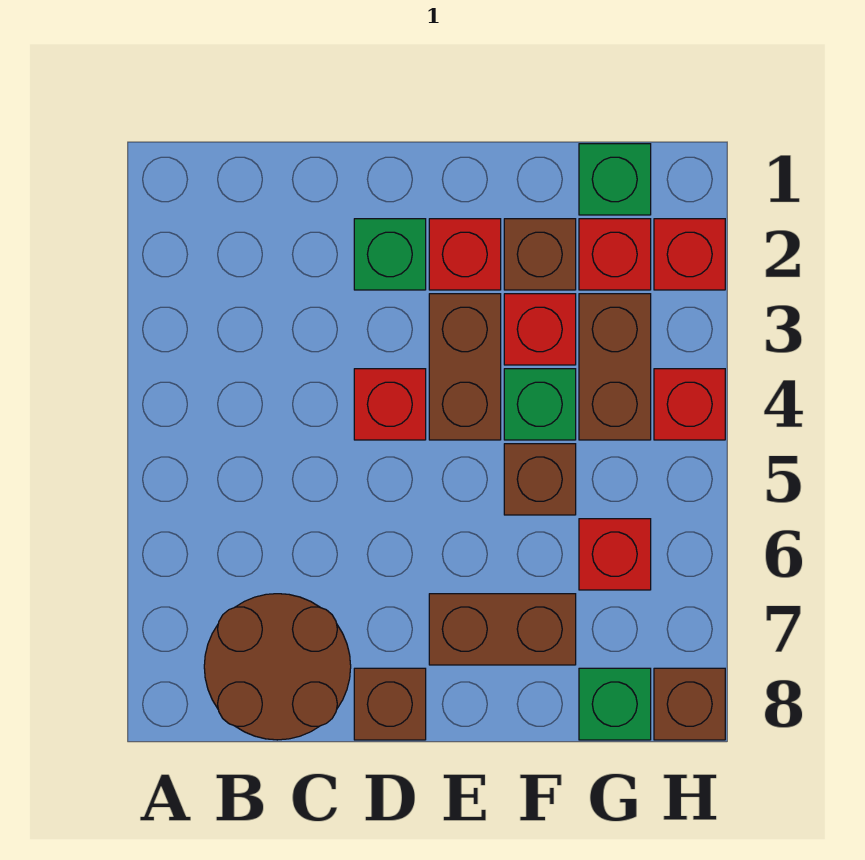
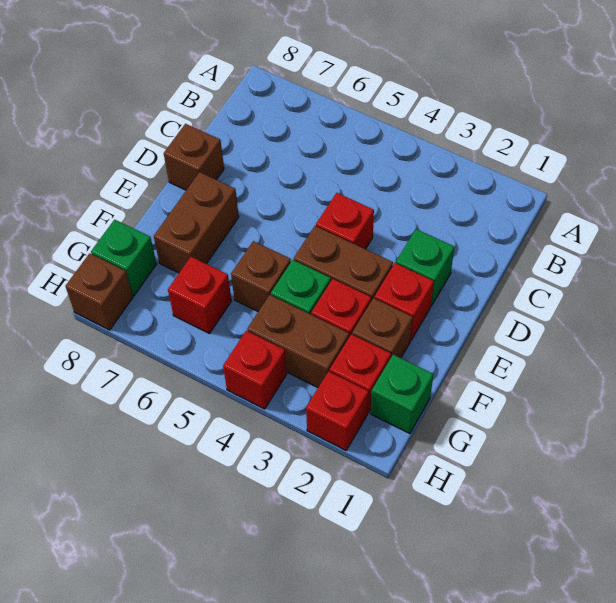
brown 2x2 round brick [204,594,351,740] -> none

